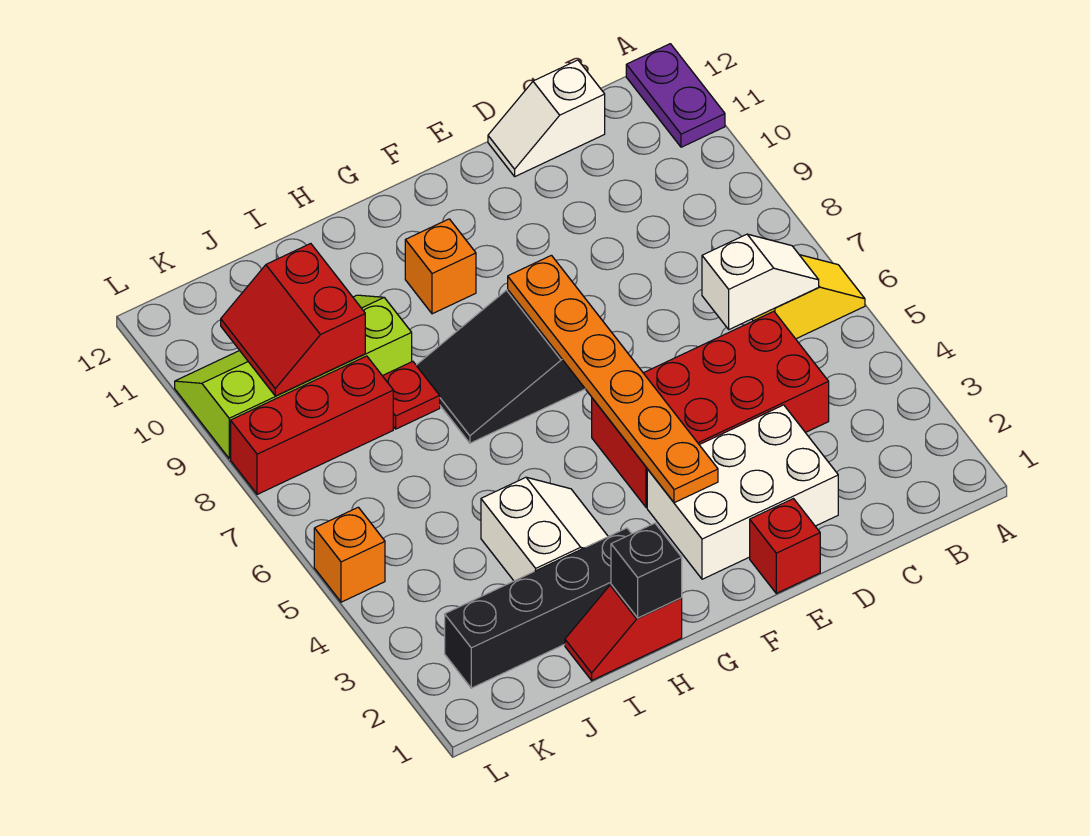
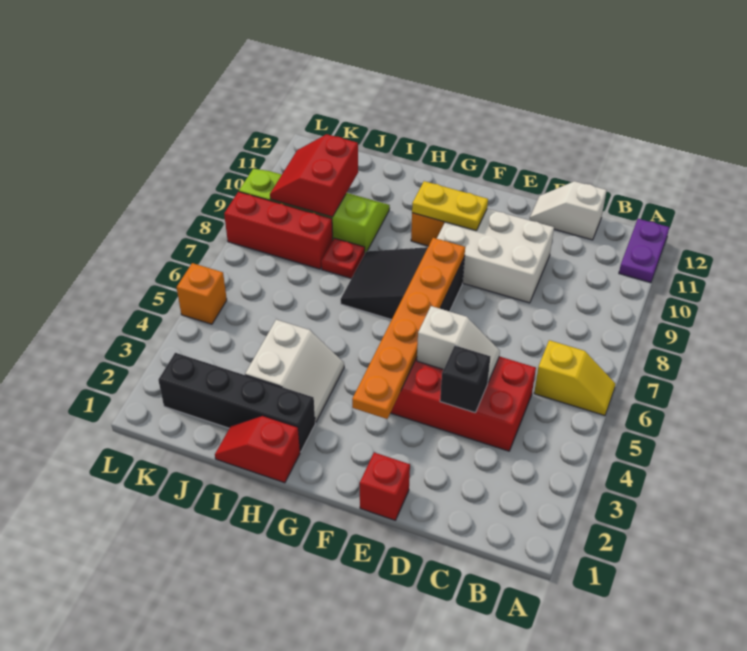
white 1x2 slope [702,234,819,329] -> white 1x2 slope moved to [417,306,500,382]
white 2x3 brick [647,405,838,579] -> white 2x3 brick moved to [437,209,554,303]
none -> yellow 1x2 plate [412,181,488,231]
black 1x1 brick [611,523,682,618] -> black 1x1 brick moved to [440,346,490,413]

